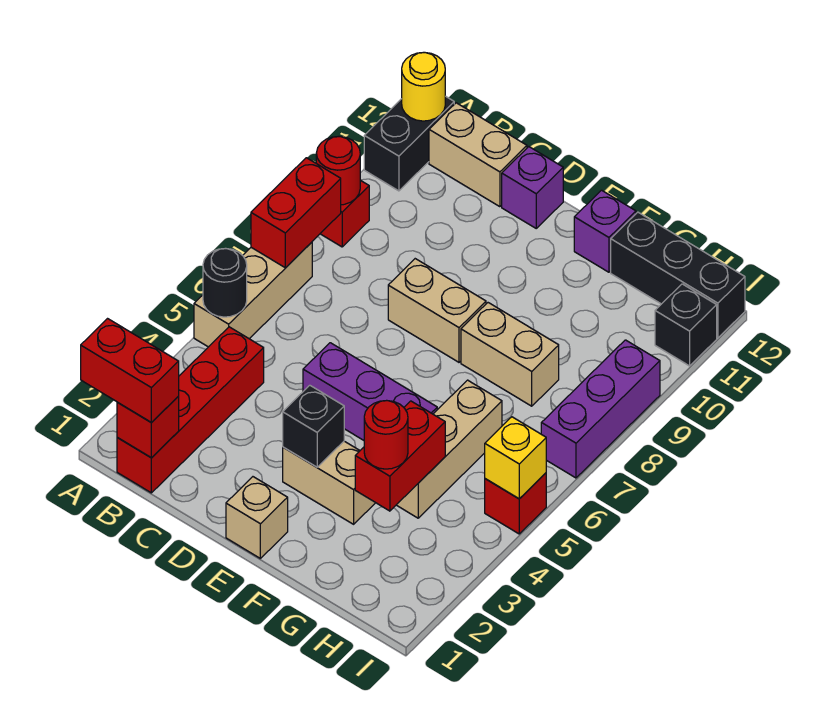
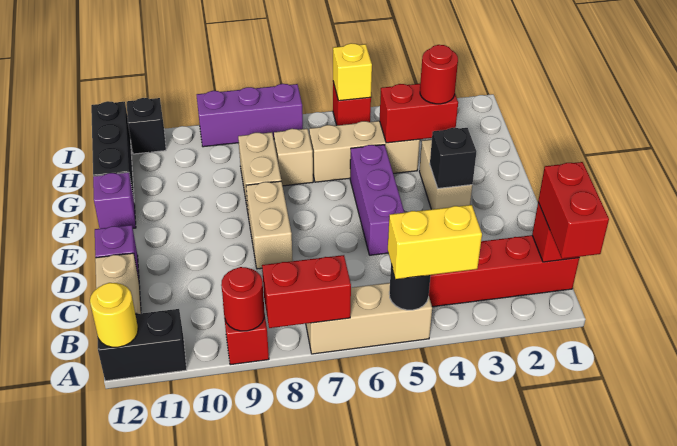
none -> yellow 1x2 brick [388,205,482,279]
tan 1x1 brick [226,477,288,558] -> tan 1x1 brick moved to [274,129,313,186]

